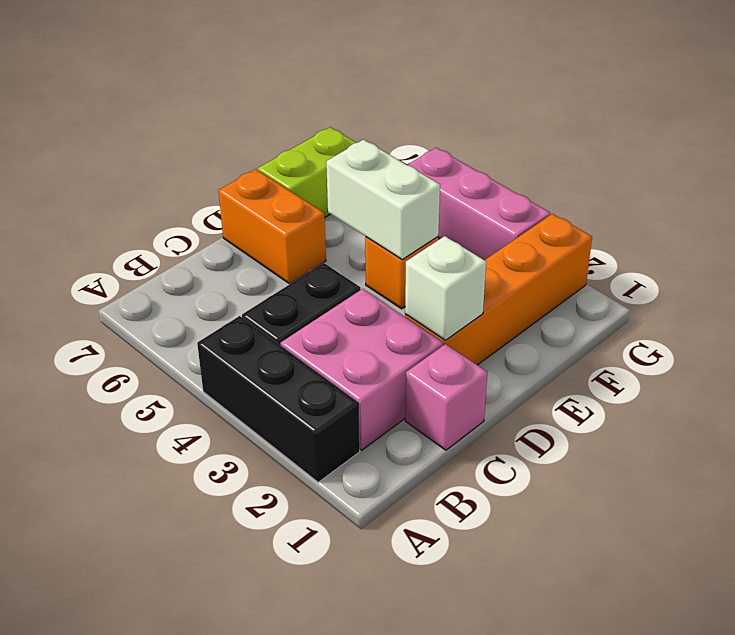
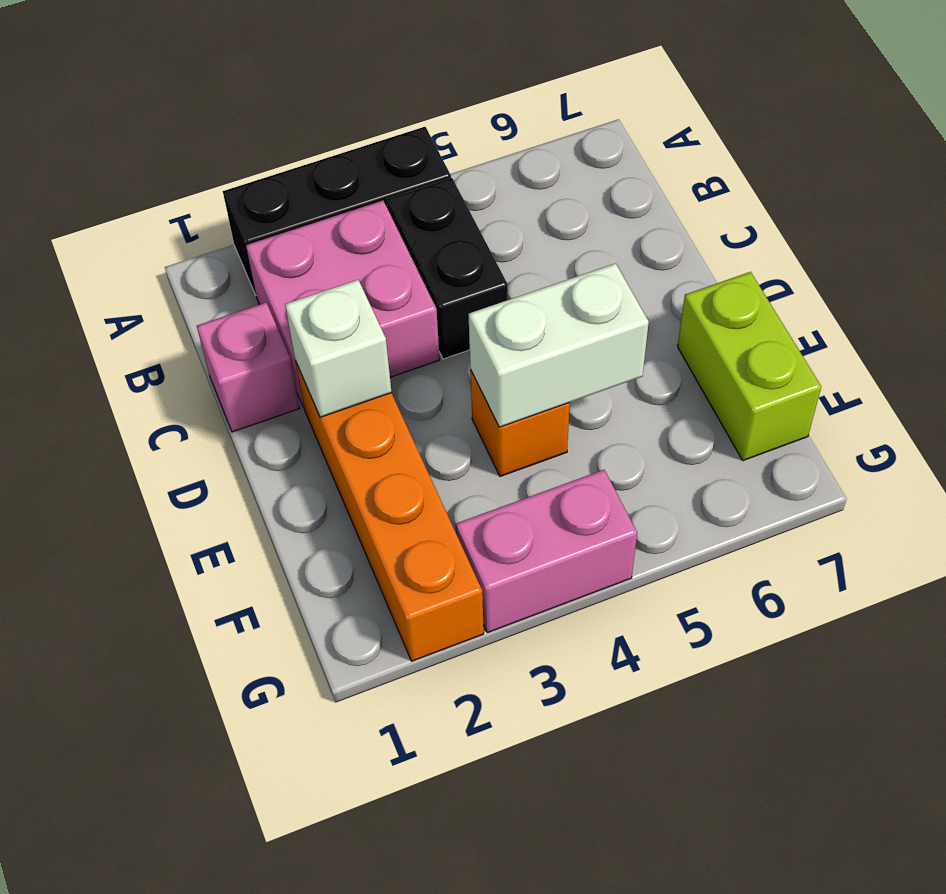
orange 1x2 brick [219,169,326,284] -> none
pink 1x3 brick [408,148,550,260] -> pink 1x2 brick [456,470,637,633]

